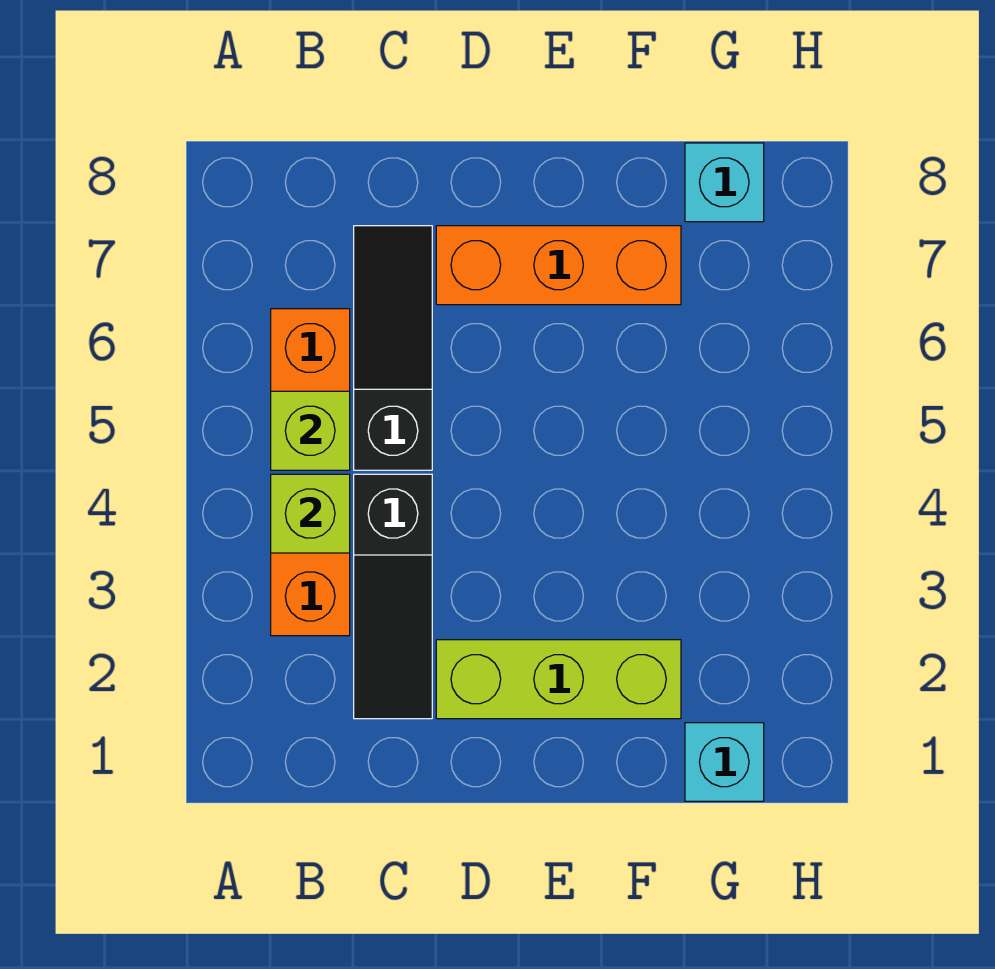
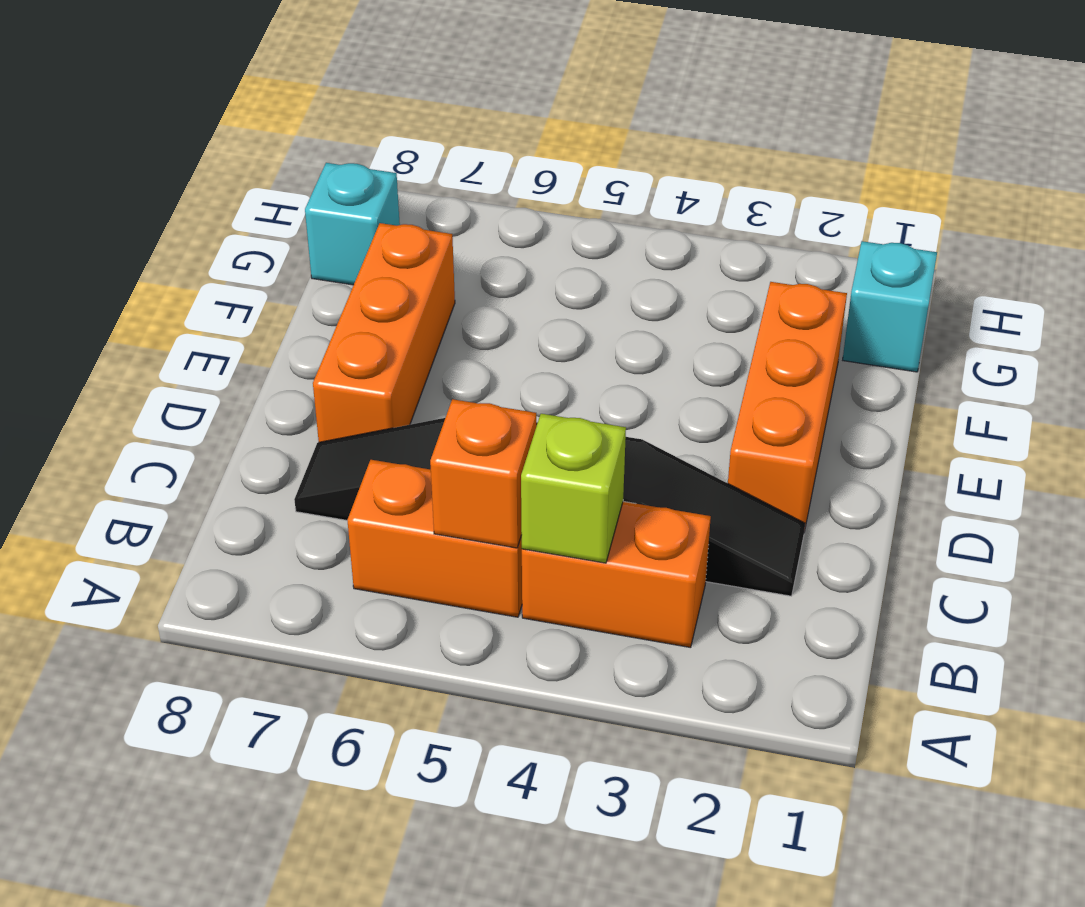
lime 1x1 brick [271,391,350,470] -> orange 1x1 brick [430,399,536,548]
lime 1x3 brick [436,640,681,719] -> orange 1x3 brick [728,282,847,531]

